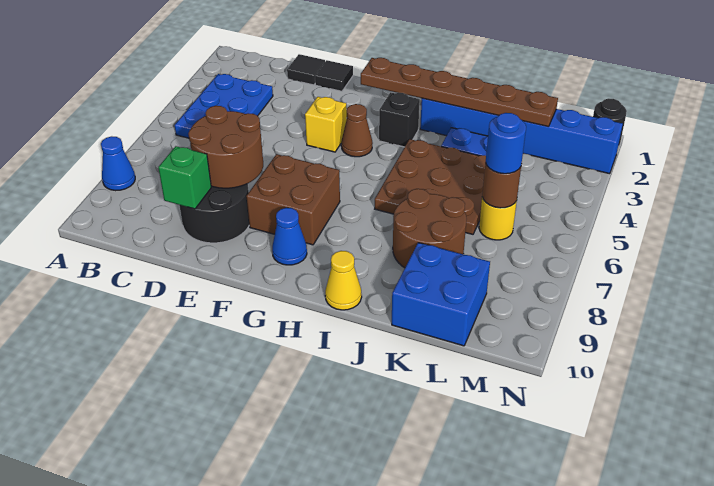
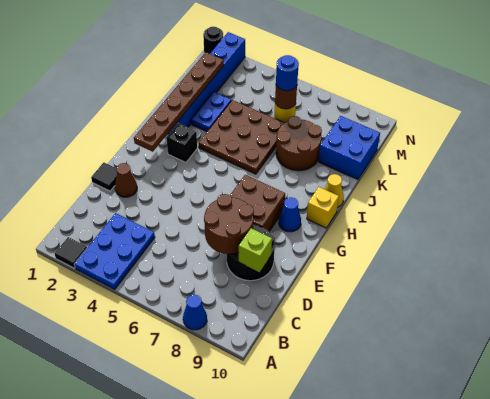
blue 2x3 plate [175,74,273,138] -> blue 2x3 plate turned to [74,213,155,289]
black 1x1 tile [287,54,325,85] -> black 1x1 tile moved to [55,237,87,268]
green 1x1 brick [158,146,211,209] -> lime 1x1 brick [239,228,272,272]
yellow 1x1 brick [305,97,347,152] -> yellow 1x1 brick moved to [307,187,339,228]
brown 1x1 cone [341,104,373,157] -> brown 1x1 cone moved to [115,163,137,197]

